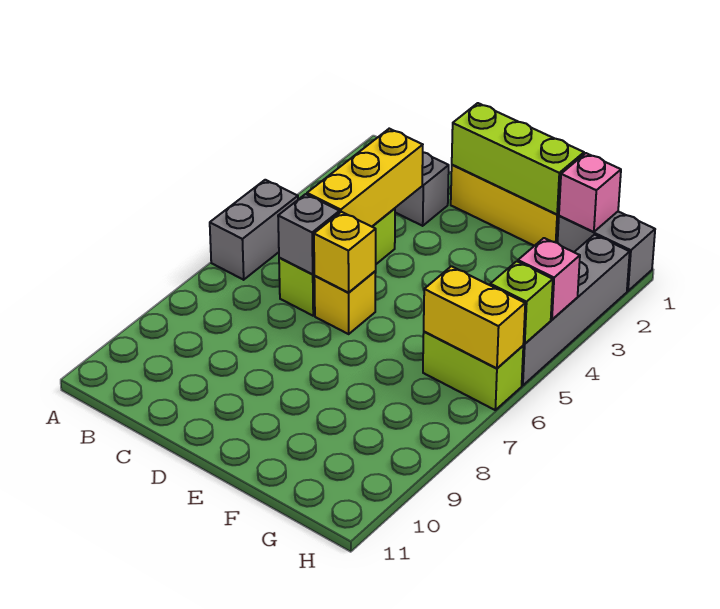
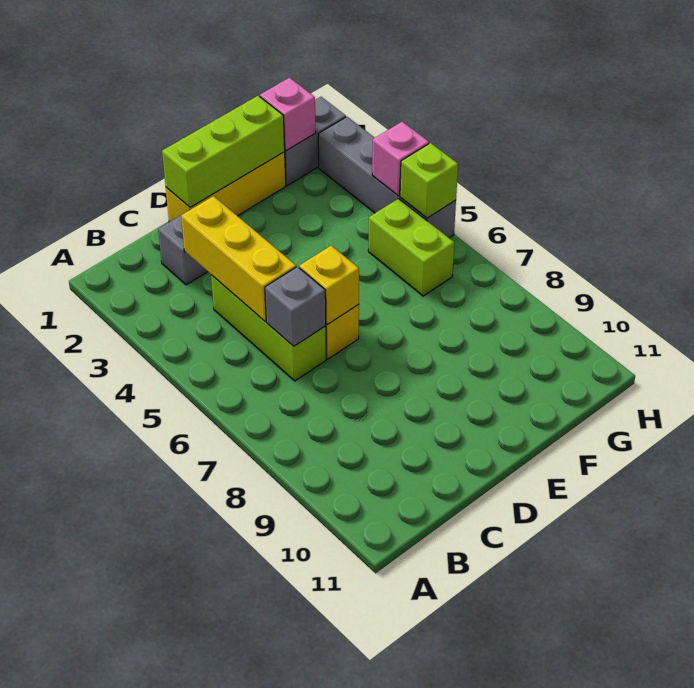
grey 1x2 brick [210,180,298,280] -> none
lime 1x2 brick [423,332,523,410] -> lime 1x2 brick turned to [368,199,454,296]
yellow 1x2 brick [424,266,525,369] -> none

